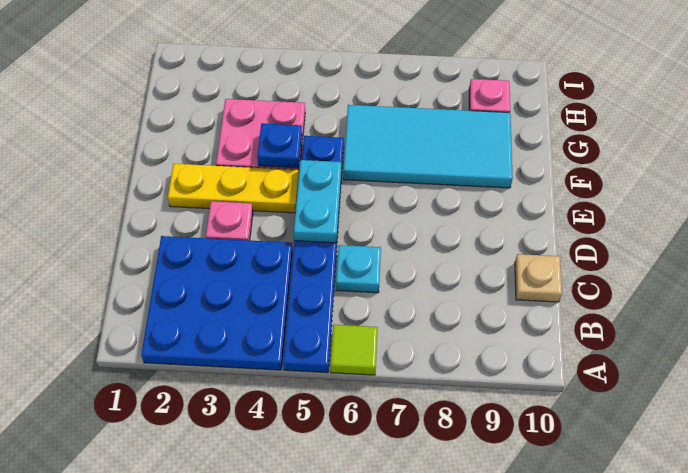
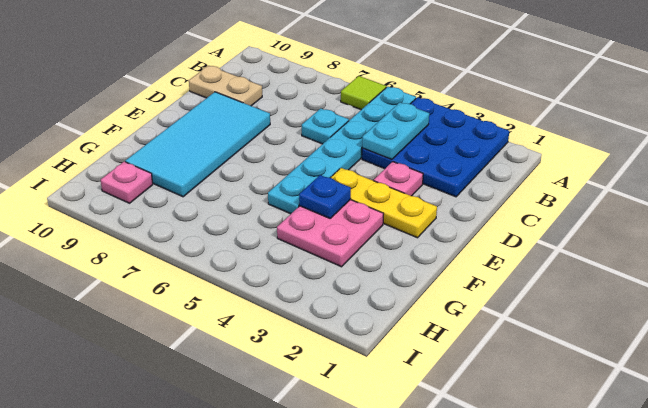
blue 1x6 plate [283,136,344,373] -> cyan 1x6 plate [268,87,416,214]
tan 1x1 plate [515,254,562,302] -> tan 1x2 plate [189,66,262,106]
cyan 1x2 plate [294,160,341,243] -> cyan 1x2 plate moved to [362,102,429,160]
cyan 2x4 tile [343,105,513,188] -> cyan 2x4 tile turned to [125,92,270,197]

